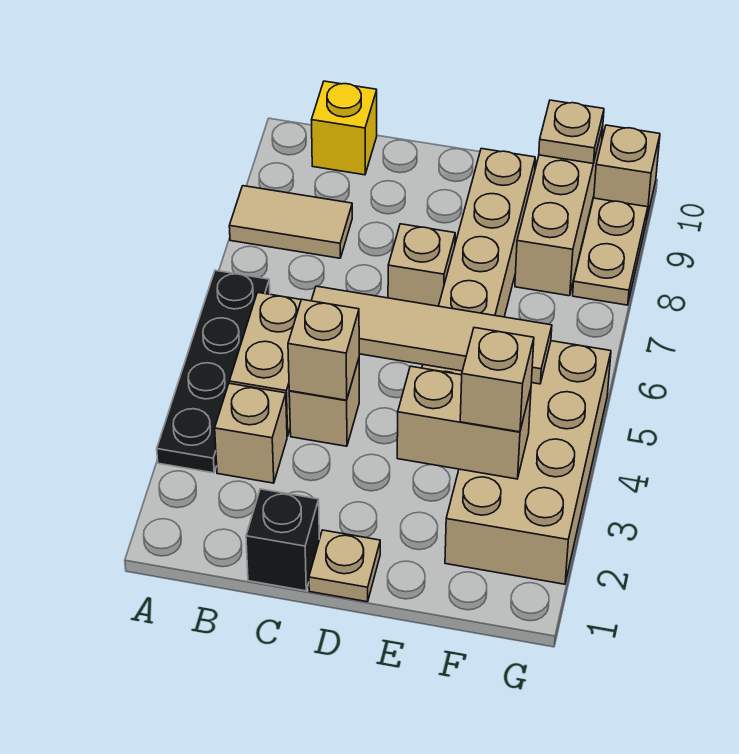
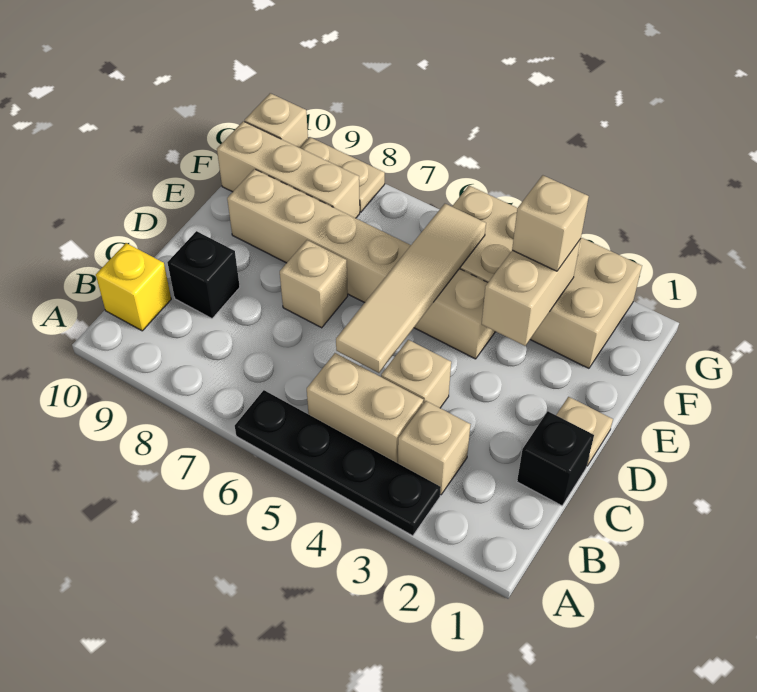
tan 1x2 tile [229,186,352,258] -> none
tan 1x1 brick [288,299,359,400] -> none
none -> black 1x1 brick [168,231,240,318]
tan 1x1 plate [539,100,604,164] -> none

